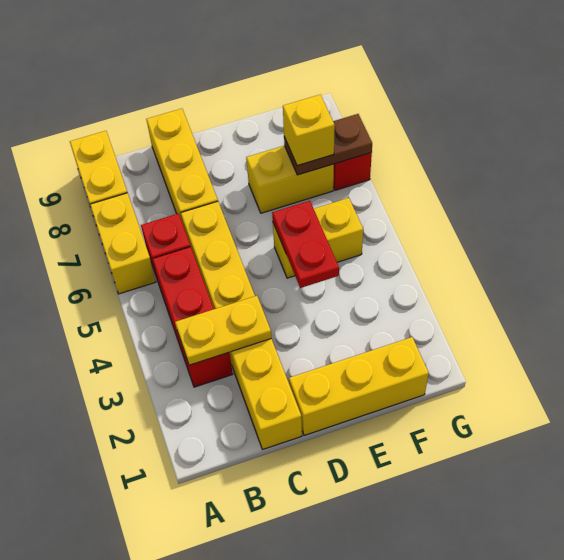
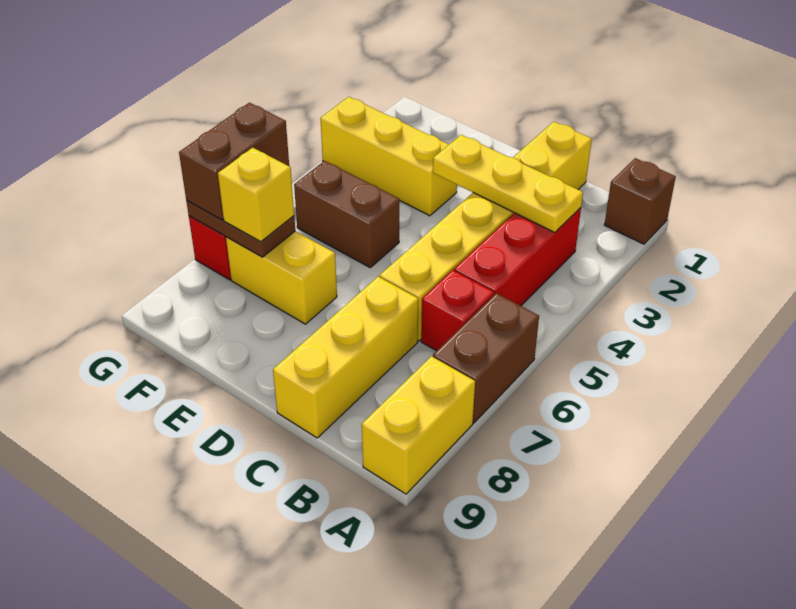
none -> brown 1x1 brick [604,158,676,244]
yellow 1x2 brick [90,193,156,294] -> brown 1x2 brick [433,293,539,423]
yellow 1x2 plate [175,296,271,365] -> yellow 1x3 plate [433,135,583,233]
yellow 1x3 brick [289,337,429,435] -> yellow 1x3 brick moved to [320,97,457,216]
red 1x2 plate [272,201,339,288] -> none
yellow 1x2 brick [273,198,363,278] -> brown 1x2 brick [294,161,399,267]
none -> brown 1x2 brick [179,103,289,220]

